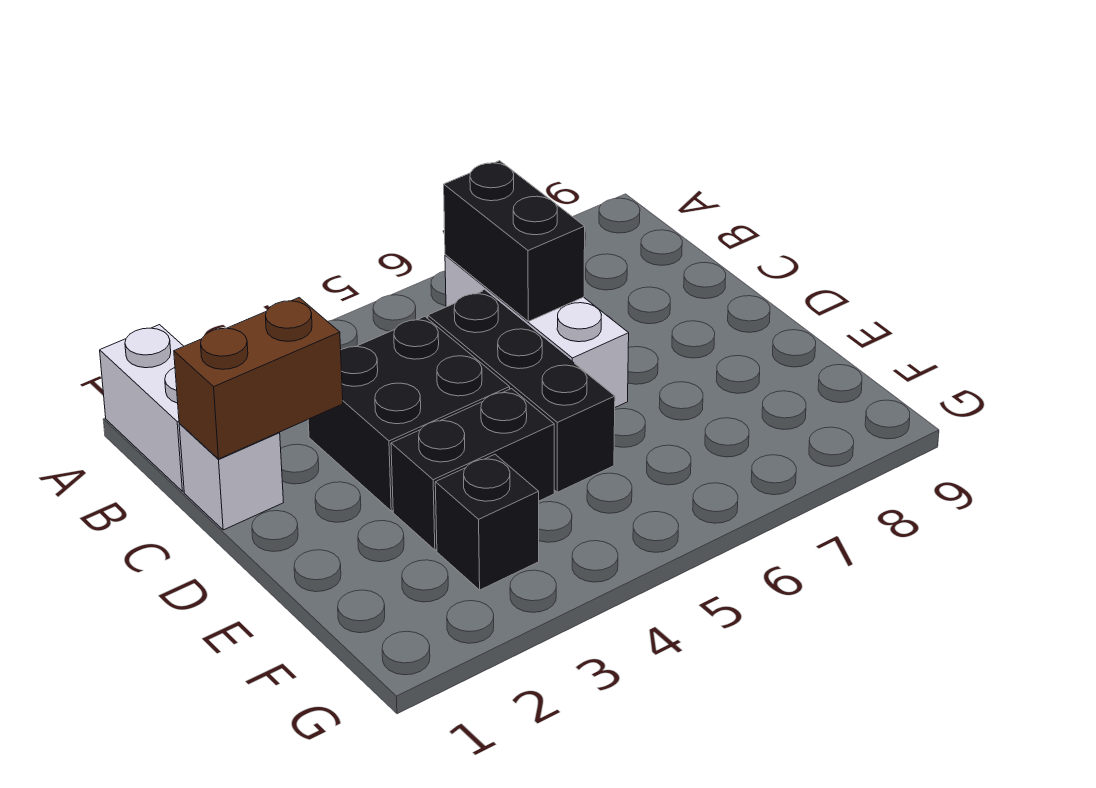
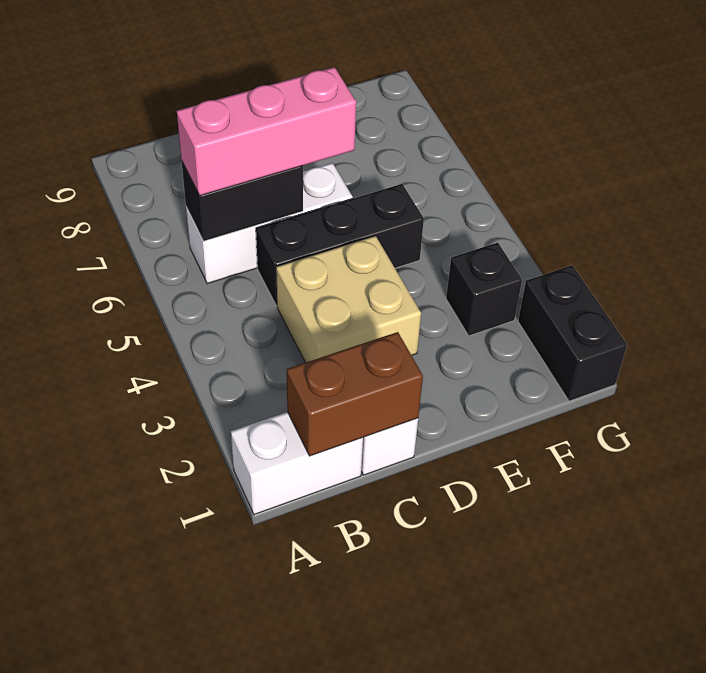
none -> pink 1x3 brick [177,67,356,196]
brown 1x2 brick [174,298,343,459] -> brown 1x2 brick turned to [287,332,423,456]
black 2x2 brick [308,317,510,511] -> tan 2x2 brick [276,236,421,363]
black 1x2 brick [391,389,554,550] -> black 1x2 brick moved to [518,265,627,401]

